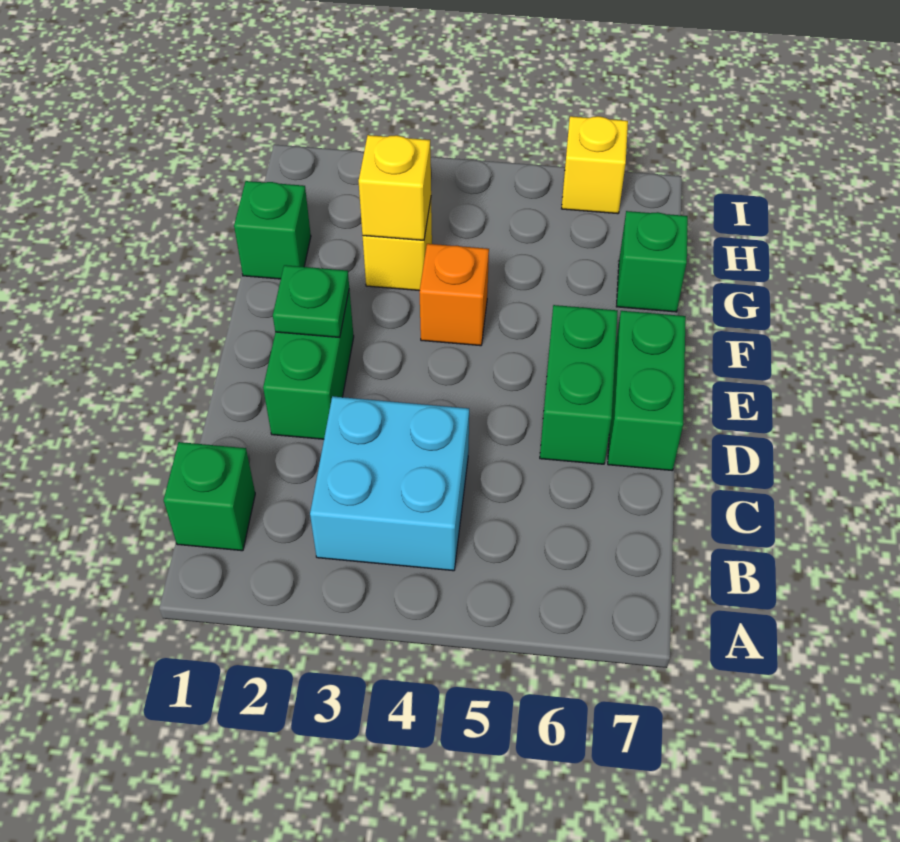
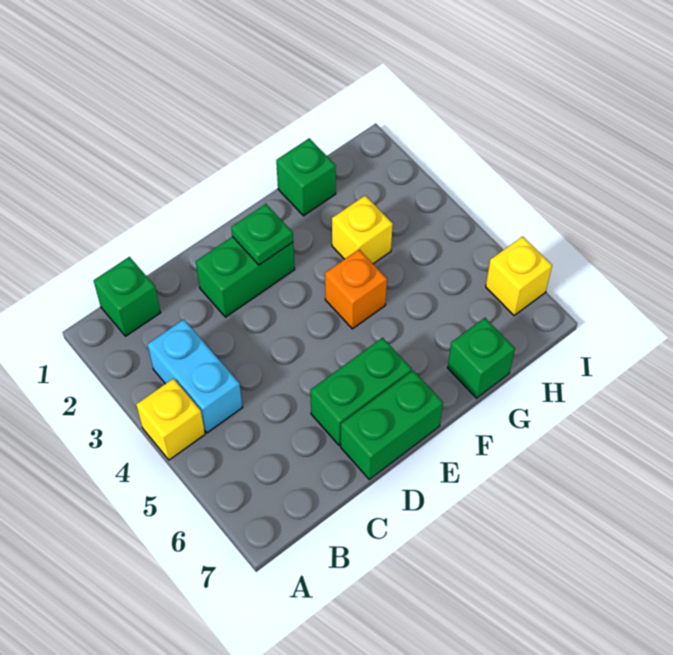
cyan 2x2 brick [310,396,469,571] -> cyan 1x2 brick [148,319,243,433]
yellow 1x1 brick [359,135,431,240] -> yellow 1x1 brick moved to [136,379,205,460]

